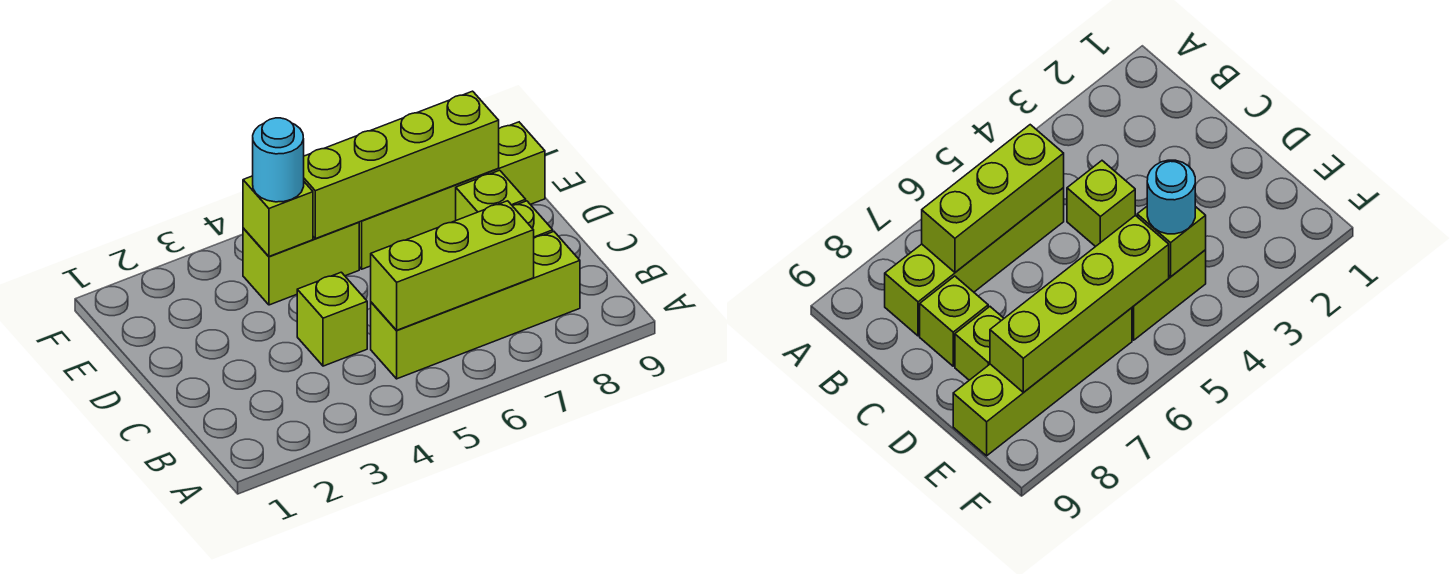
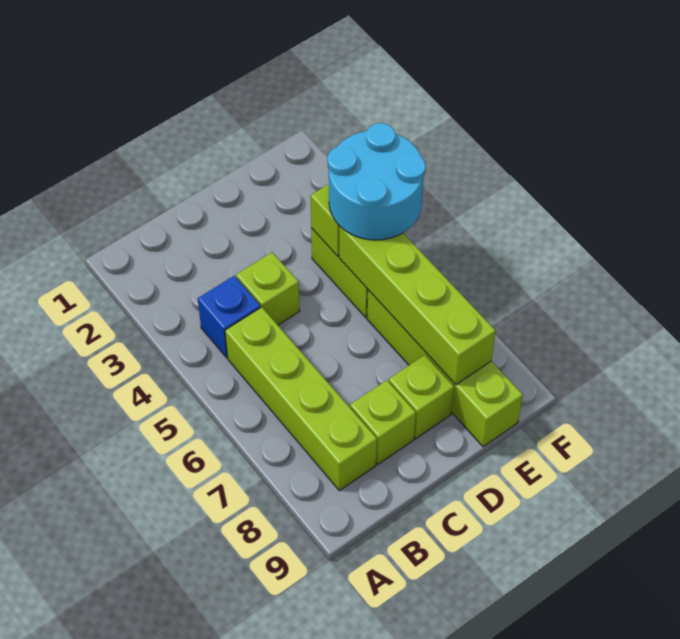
none -> blue 1x1 brick [198,276,261,358]
lime 1x3 brick [371,201,534,330] -> none
cyan 1x1 round brick [253,118,304,202] -> cyan 2x2 round brick [328,123,426,240]

